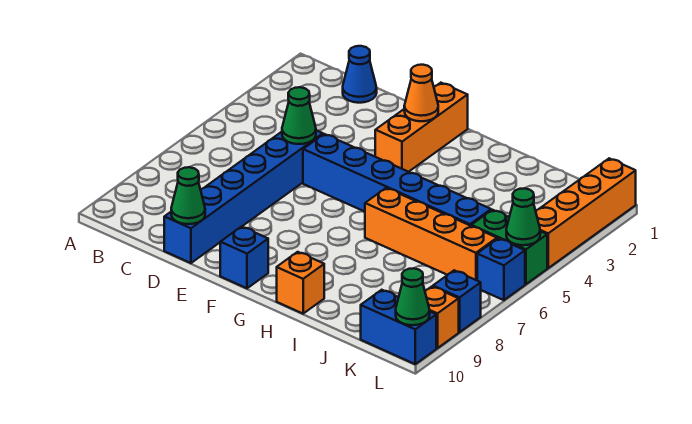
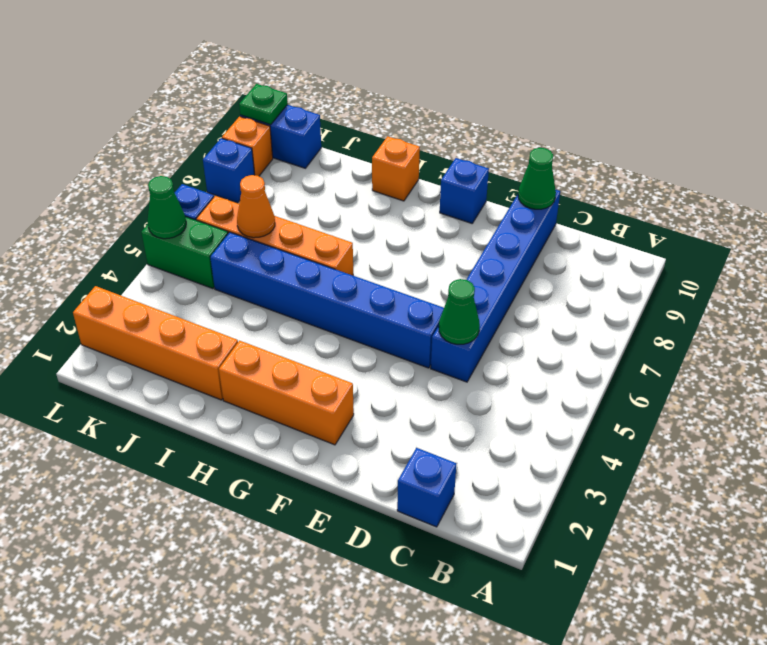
blue 1x1 cone [343,46,377,103] -> blue 1x1 brick [397,448,456,527]
orange 1x3 brick [375,83,468,172] -> orange 1x3 brick turned to [219,341,354,445]
orange 1x1 cone [404,65,438,121] -> orange 1x1 cone moved to [237,175,275,238]
orange 1x4 brick [536,158,636,268] -> orange 1x4 brick turned to [73,286,238,400]
green 1x1 cone [396,268,430,325] -> green 1x1 plate [239,84,288,125]

